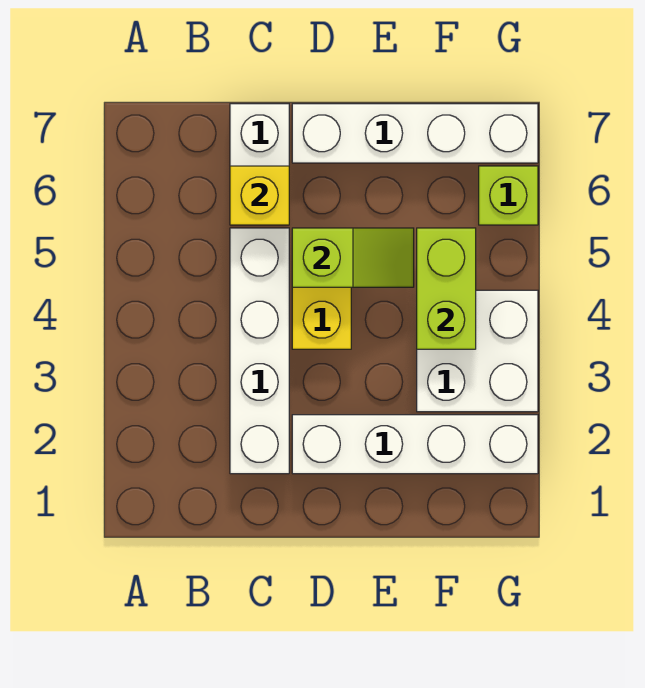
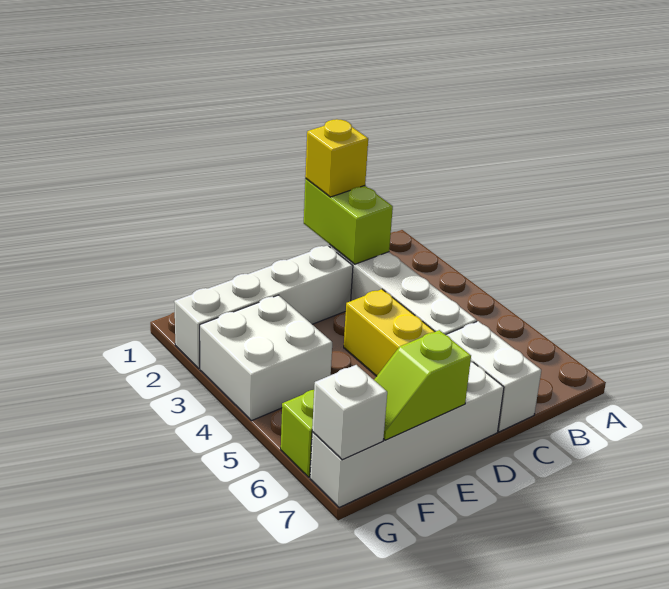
yellow 1x1 brick [230,166,289,225] -> yellow 1x1 brick moved to [305,119,368,197]
lime 1x2 slope [292,228,414,287] -> lime 1x2 slope moved to [374,330,471,440]
lime 1x2 brick [417,228,476,349] -> lime 1x2 brick moved to [304,179,393,264]
none -> white 1x1 brick [312,365,387,460]

